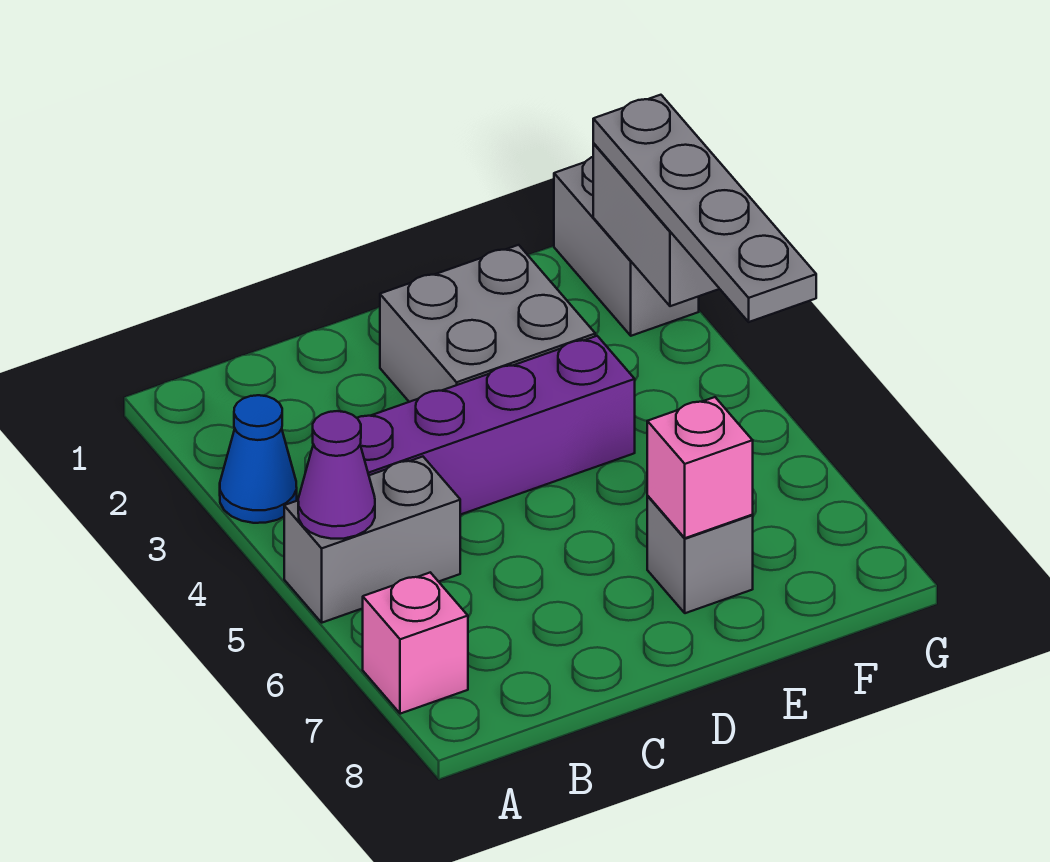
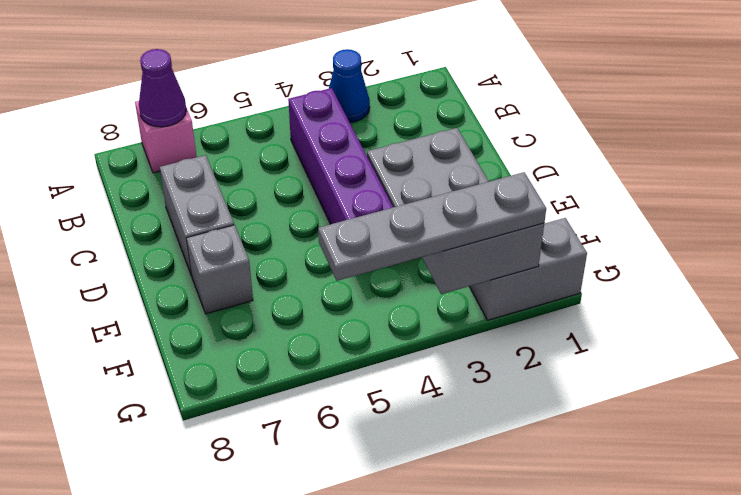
grey 1x2 brick [284,457,460,623] -> grey 1x2 brick moved to [160,155,234,276]
purple 1x1 cone [298,411,375,539] -> purple 1x1 cone moved to [139,49,186,127]
pink 1x1 brick [647,397,753,538] -> none

